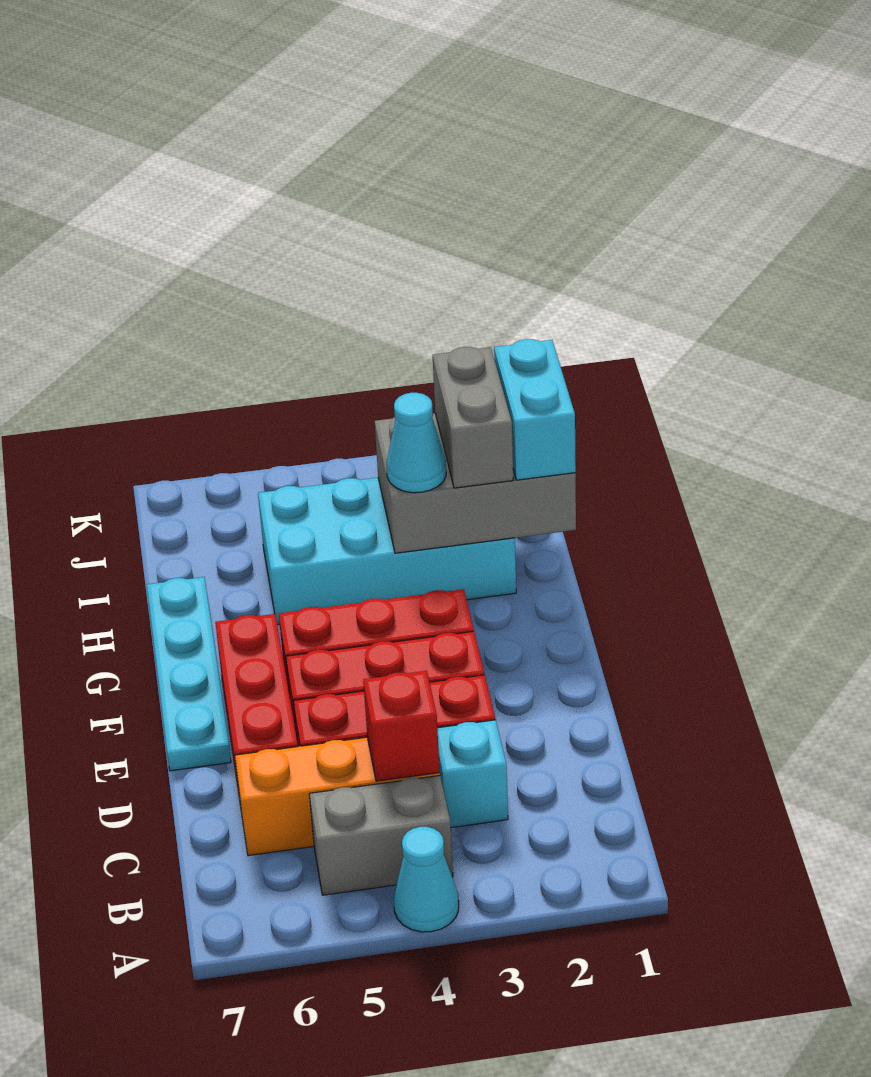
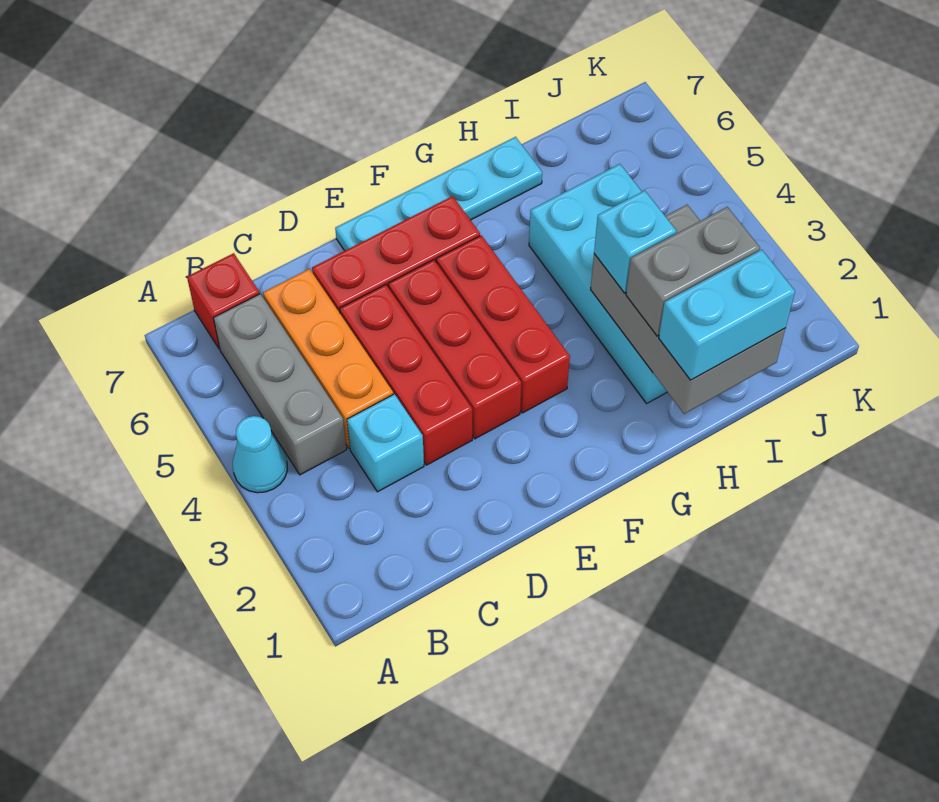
grey 1x2 brick [309,776,453,895] -> grey 1x3 brick [213,294,347,475]
red 1x1 brick [363,671,440,781] -> red 1x1 brick moved to [187,253,260,349]
cyan 1x1 cone [387,393,446,493] -> cyan 1x1 brick [594,191,676,293]

